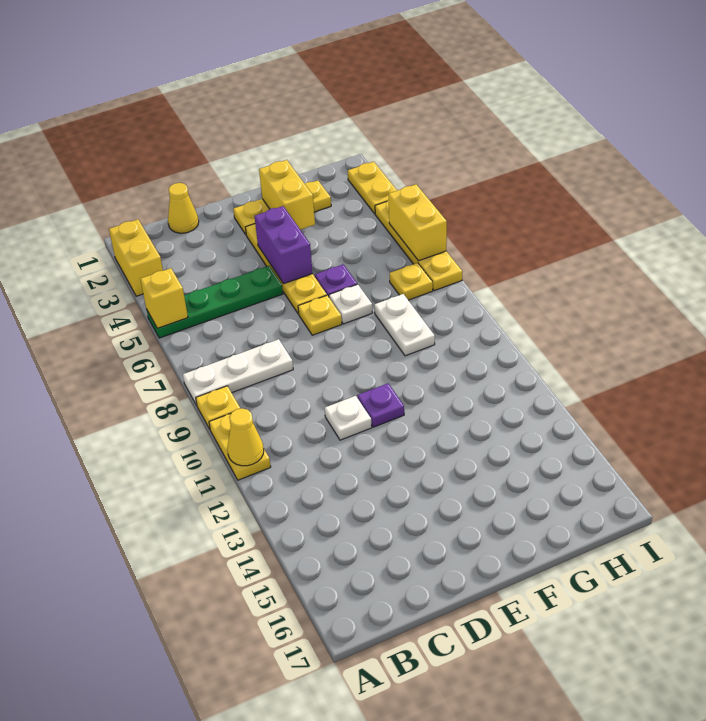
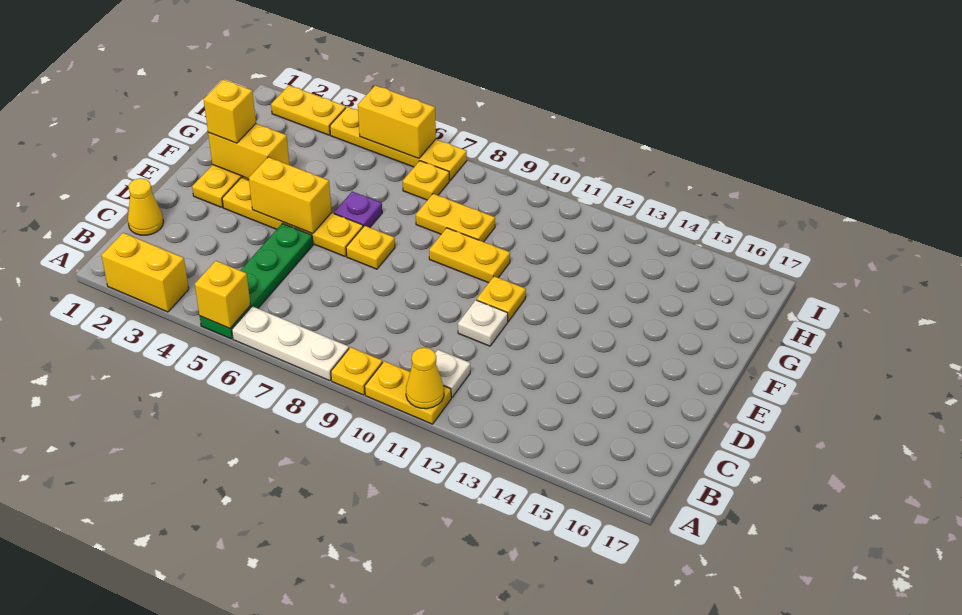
white 1x3 plate [183,339,293,405] -> white 1x3 plate turned to [232,306,349,381]
purple 1x2 brick [255,206,313,284] -> yellow 1x2 brick [249,157,331,234]
purple 1x1 plate [357,383,404,427] -> yellow 1x1 plate [477,276,526,321]
none -> yellow 1x1 brick [204,79,256,143]
white 1x1 plate [329,284,372,324] -> white 1x1 plate moved to [435,350,470,397]
none -> yellow 1x2 plate [429,228,510,283]
white 1x2 plate [374,294,435,356] -> yellow 1x2 plate [416,194,495,242]

